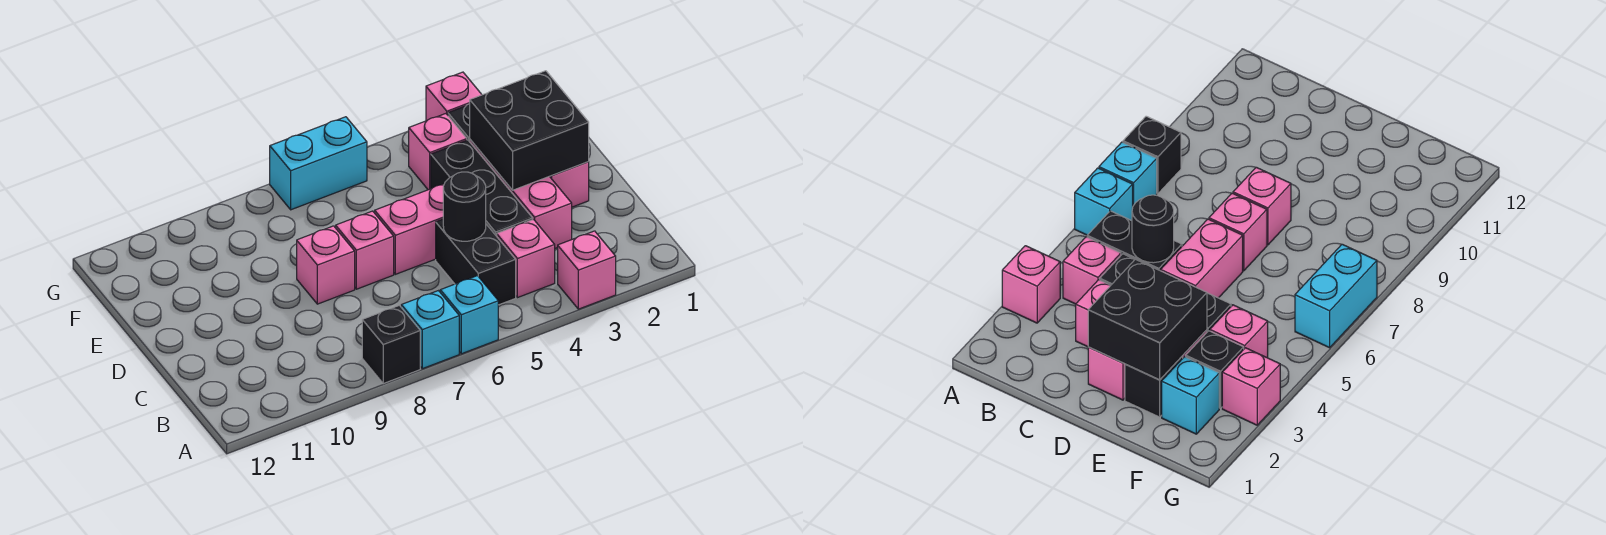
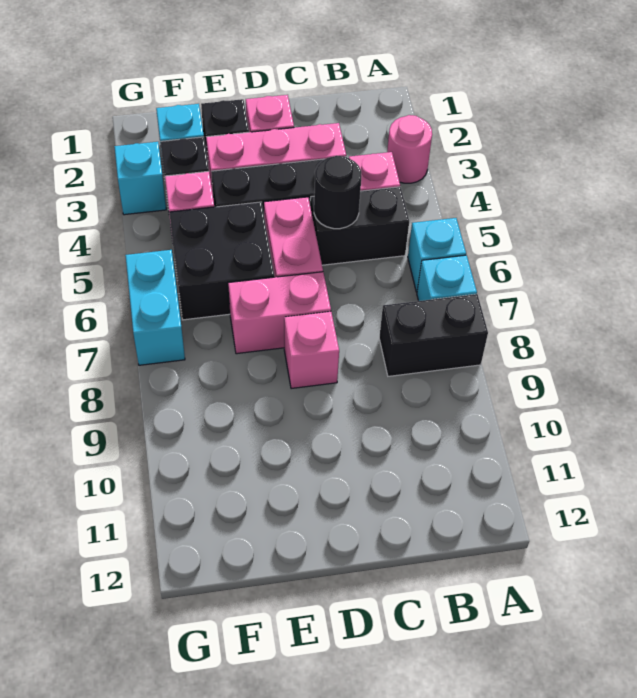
pink 1x1 brick [558,231,616,309] -> pink 1x1 round brick [387,115,432,183]
black 1x1 brick [362,305,420,384] -> black 1x2 brick [379,294,488,376]
black 2x2 brick [470,71,589,190] -> black 2x2 brick moved to [169,202,275,320]
pink 1x1 brick [336,211,394,289] -> pink 1x2 brick [228,272,331,354]
pink 1x1 brick [426,72,482,121] -> cyan 1x1 brick [114,142,166,215]

